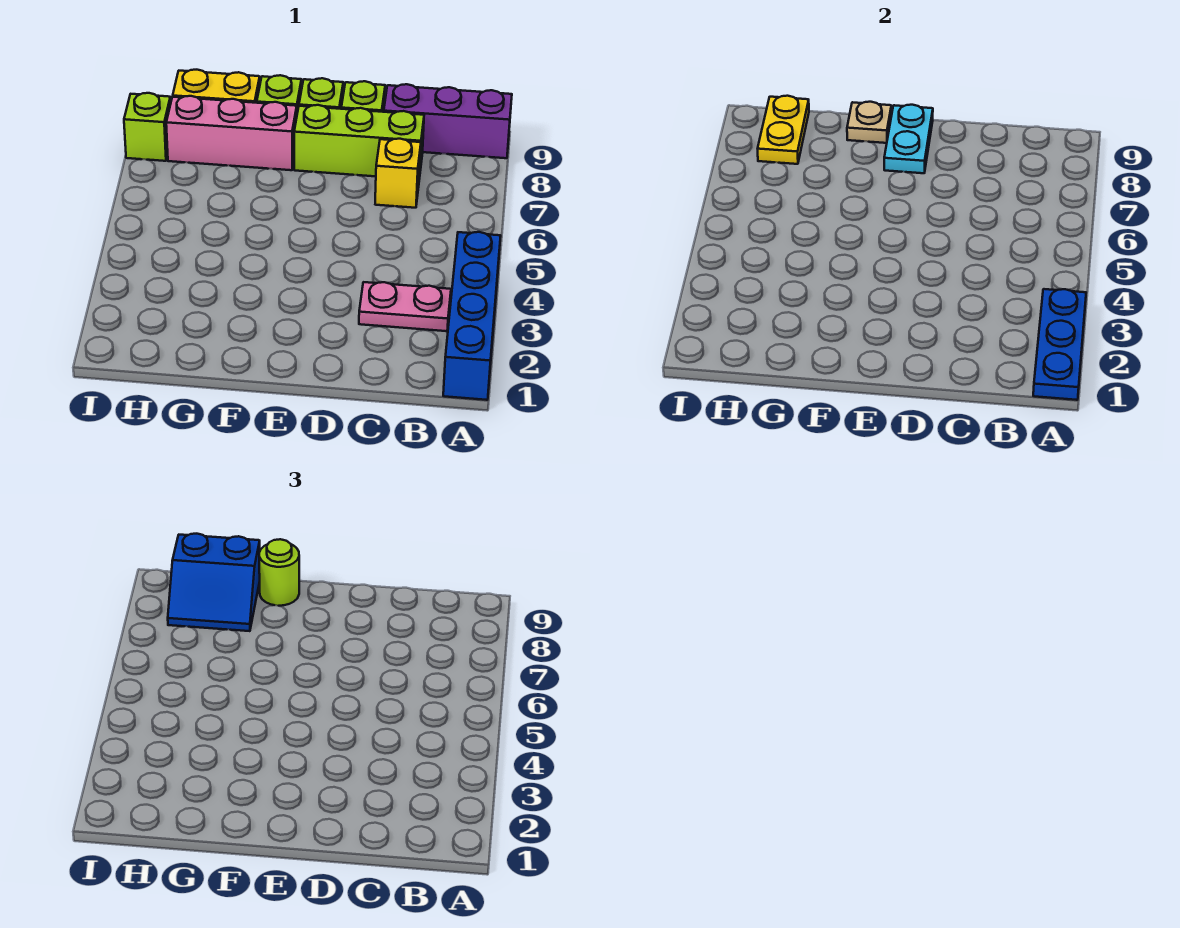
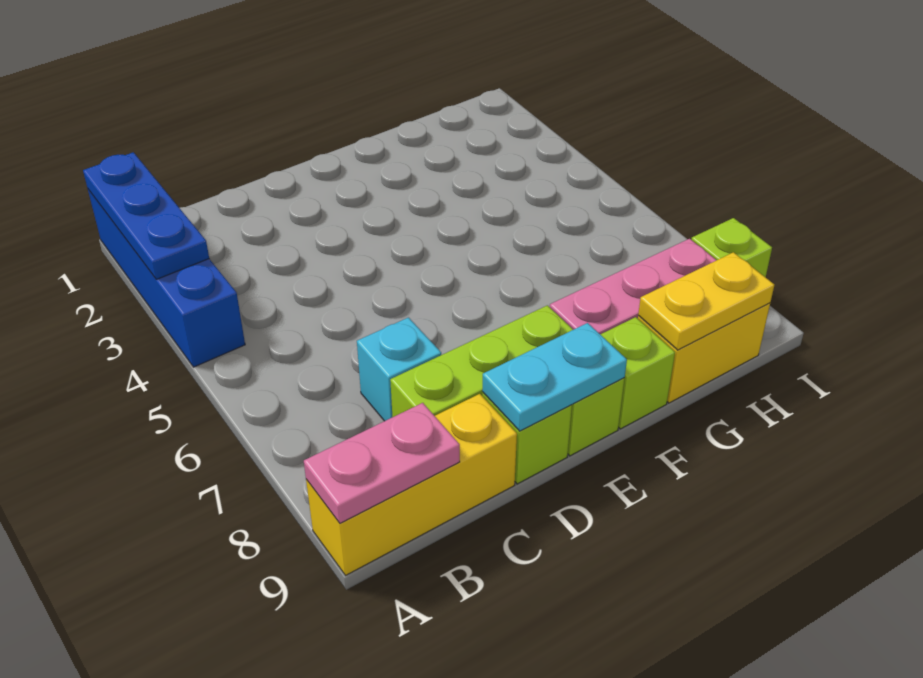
purple 1x3 brick [384,84,512,158] -> yellow 1x3 brick [306,394,517,576]
pink 1x2 plate [359,282,451,331] -> pink 1x2 plate moved to [304,403,460,523]
yellow 1x1 brick [375,139,421,208] -> cyan 1x1 brick [357,318,441,421]
cyan 1x2 plate [884,105,933,173] -> cyan 1x2 plate turned to [482,323,627,431]
tan 1x1 plate [847,102,891,143] -> none
lime 1x1 round brick [259,539,299,606] -> none
blue 2x2 slope [168,534,260,631] -> none
yellow 1x2 plate [758,96,809,164] -> yellow 1x2 plate turned to [638,252,774,350]

